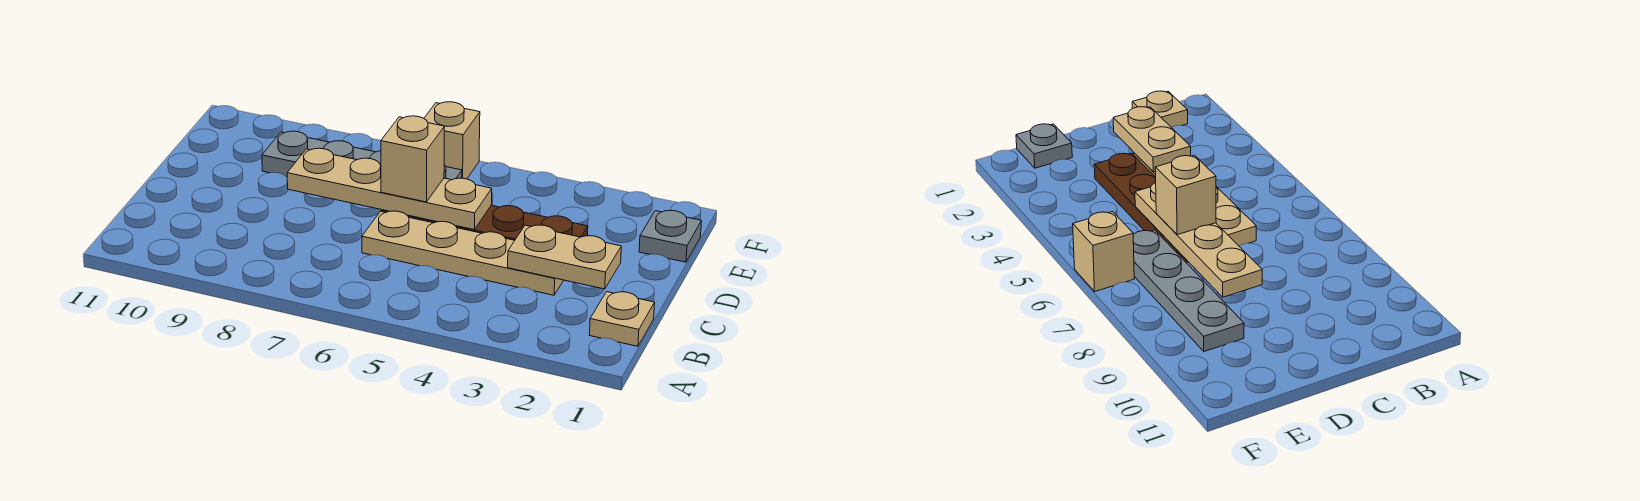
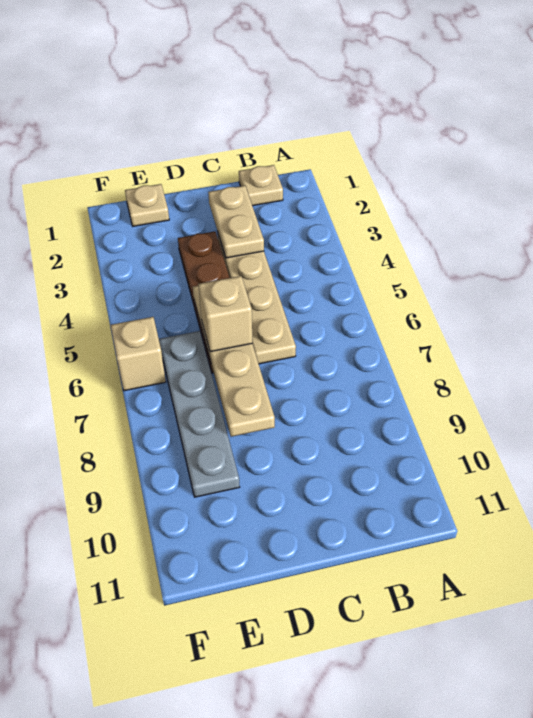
grey 1x1 plate [639,210,702,262] -> tan 1x1 plate [125,184,169,226]

